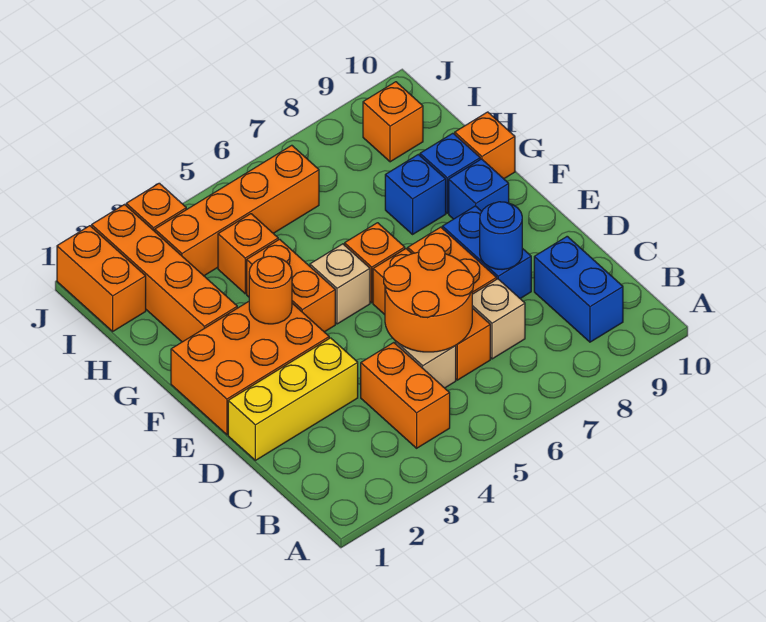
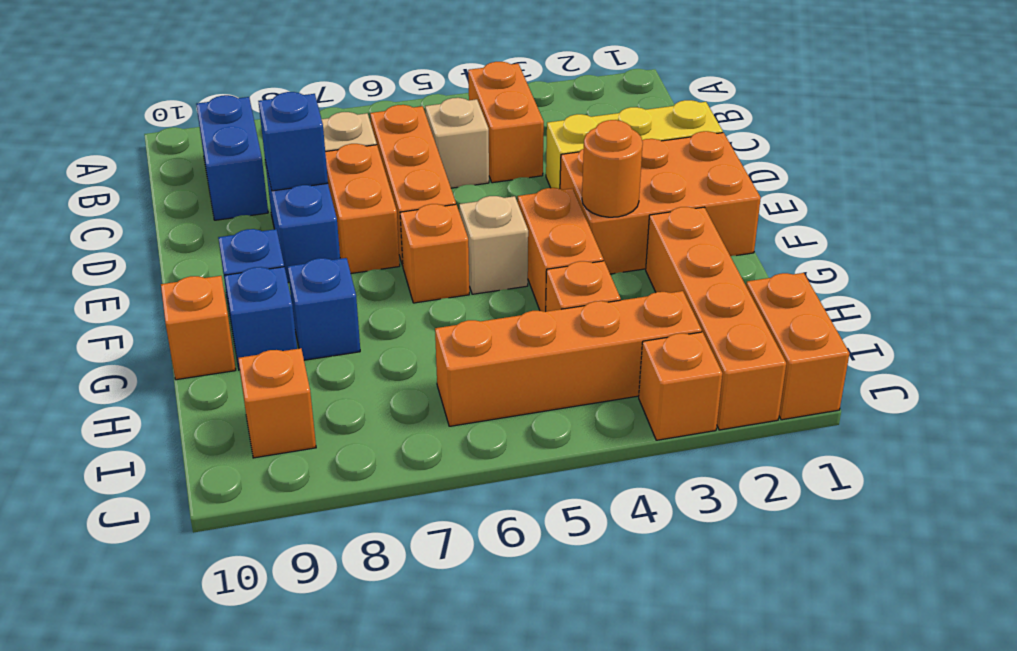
orange 2x2 round brick [384,244,474,352] -> none
blue 1x1 round brick [480,202,522,270] -> blue 1x1 brick [258,92,328,191]

